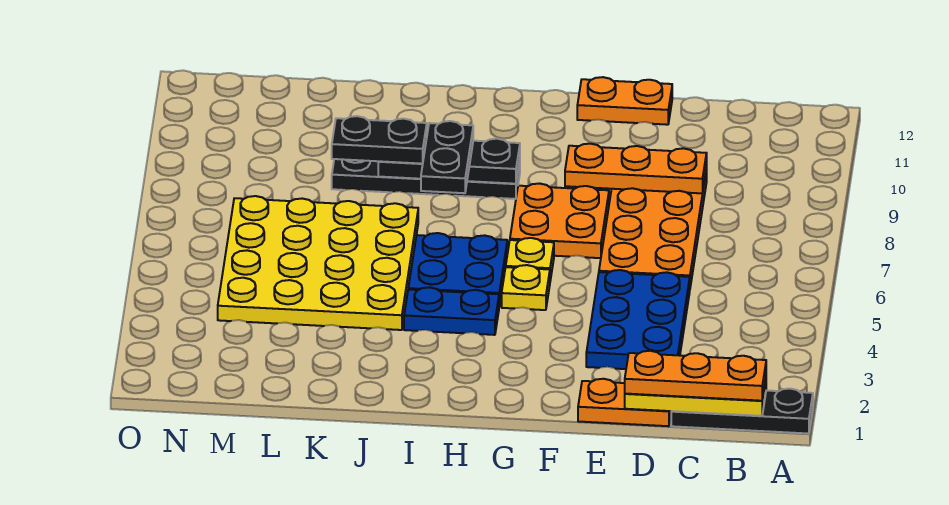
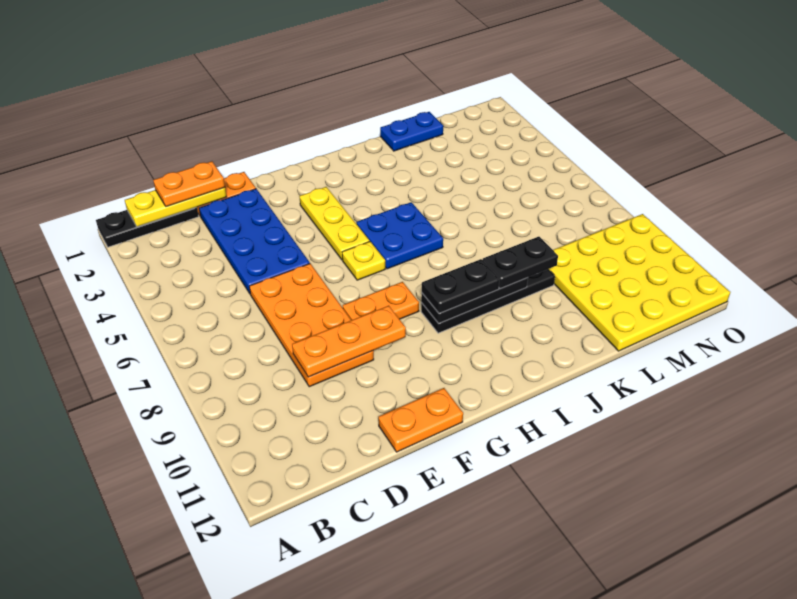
orange 1x3 plate [625,351,766,401] -> orange 1x2 plate [153,161,225,207]
blue 2x3 plate [586,270,690,369] -> blue 2x4 plate [199,189,310,294]
orange 2x2 plate [510,184,609,258] -> orange 1x2 plate [343,282,419,320]
yellow 1x1 plate [502,265,550,310] -> yellow 1x3 plate [299,187,370,260]
blue 1x2 plate [404,287,499,335] -> blue 1x2 plate moved to [380,112,443,151]
black 1x2 plate [421,121,473,193] -> black 1x2 plate turned to [422,259,499,313]
yellow 4x4 plate [218,196,418,330] -> yellow 4x4 plate moved to [549,214,730,351]

